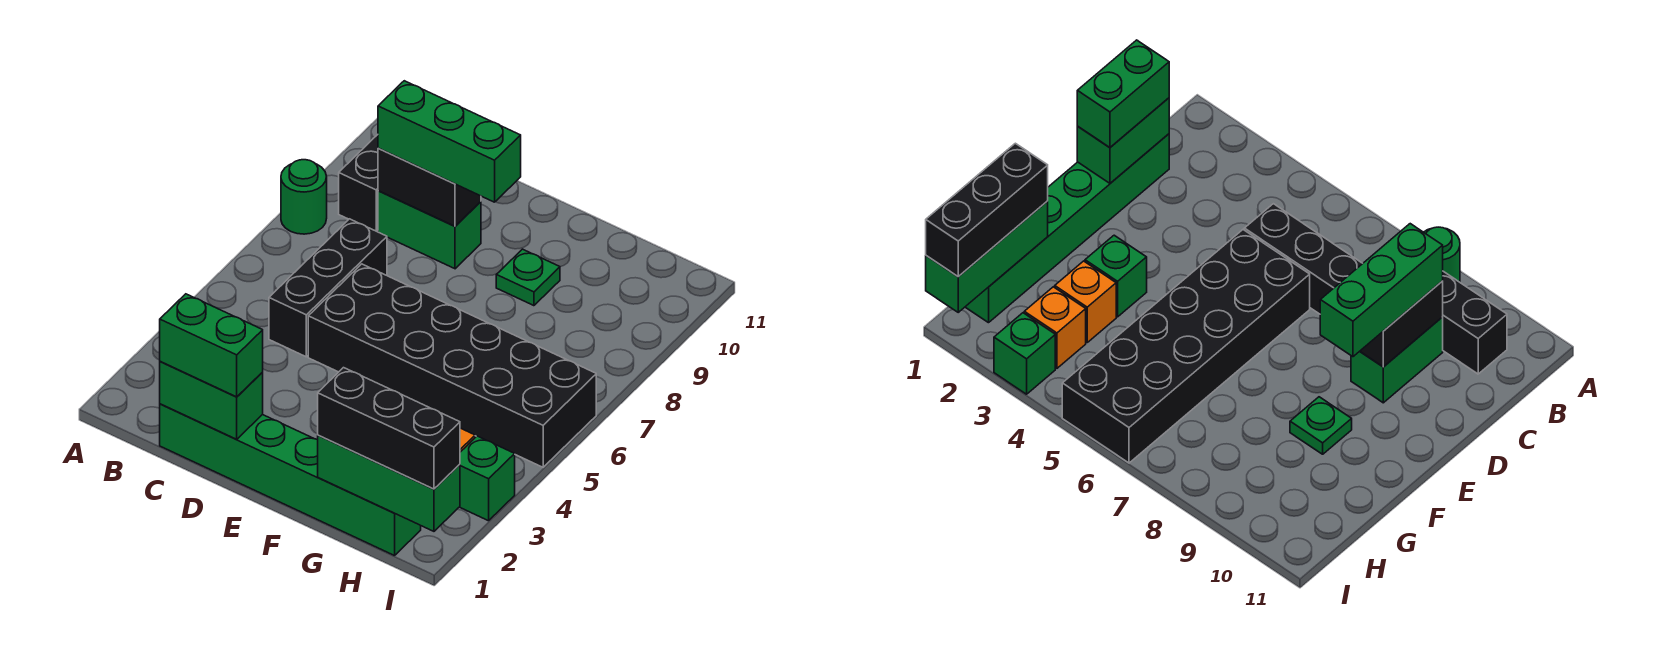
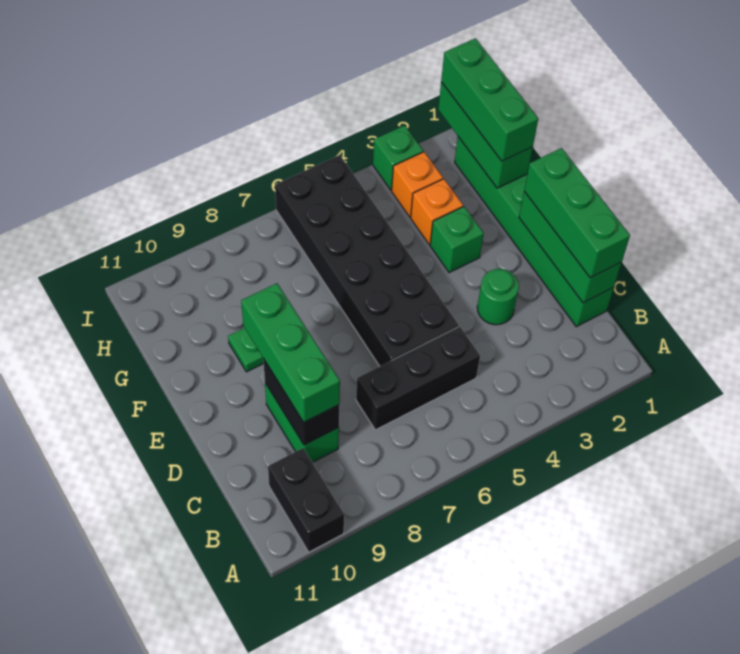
green 1x1 round brick [281,160,327,234] -> green 1x1 round brick moved to [477,269,519,325]
black 1x2 brick [339,135,378,231] -> black 1x2 brick turned to [268,448,344,552]
green 1x2 brick [160,361,263,439] -> green 1x3 brick [519,192,622,303]
green 1x2 brick [160,294,263,397] -> green 1x3 brick [524,148,630,278]
black 1x3 brick [318,368,460,489] -> green 1x3 brick [441,38,538,161]

